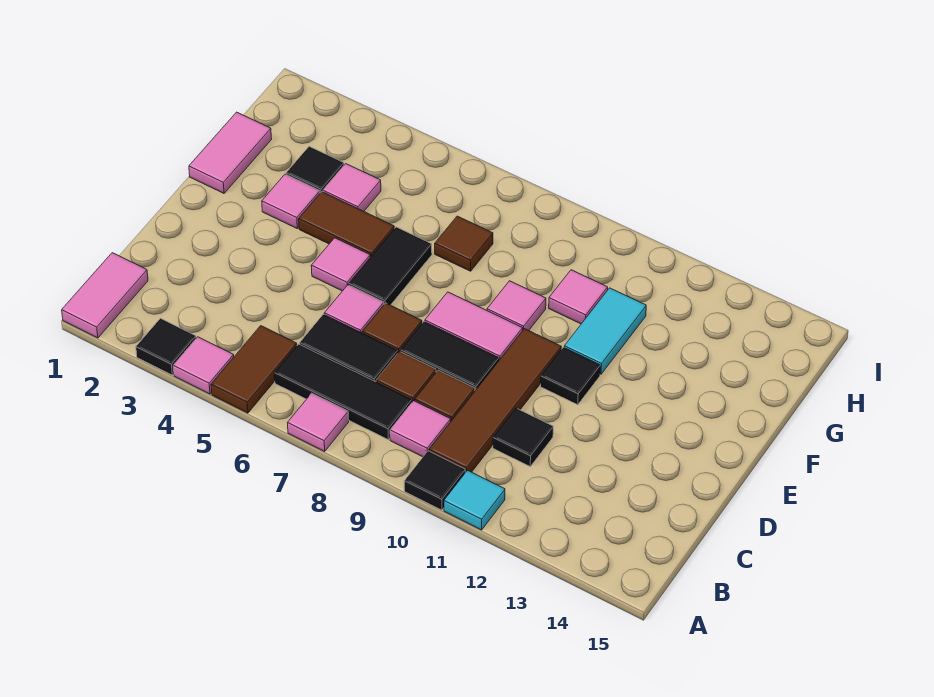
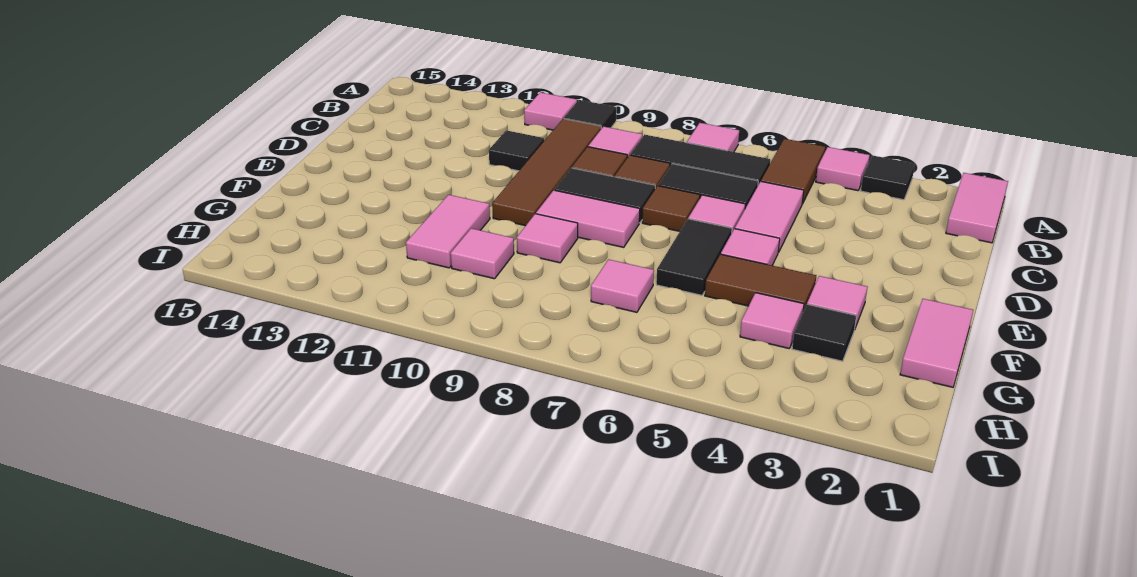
cyan 1x1 tile [444,470,505,530] -> pink 1x1 tile [524,92,577,130]
none -> pink 1x2 tile [735,182,804,252]
black 1x1 tile [541,347,600,405] -> none
cyan 1x2 tile [564,288,646,374] -> pink 1x2 tile [406,195,490,268]
brown 1x1 tile [435,216,493,271] -> pink 1x1 tile [591,259,654,312]

